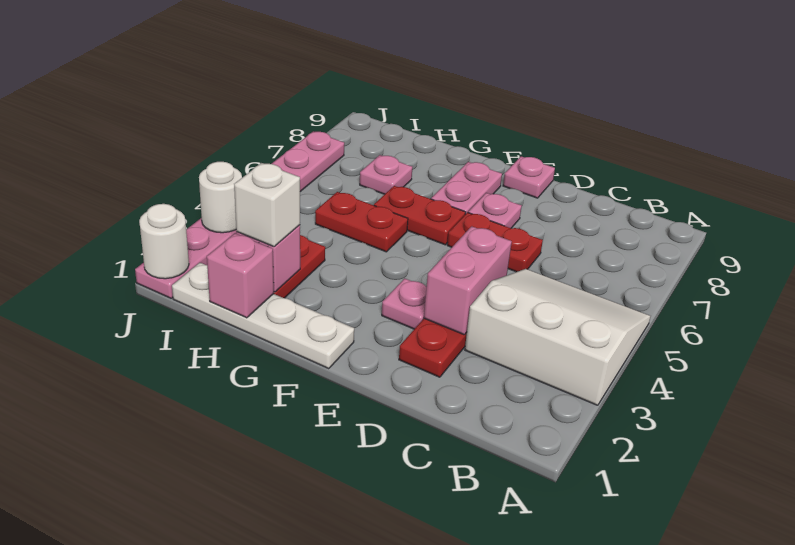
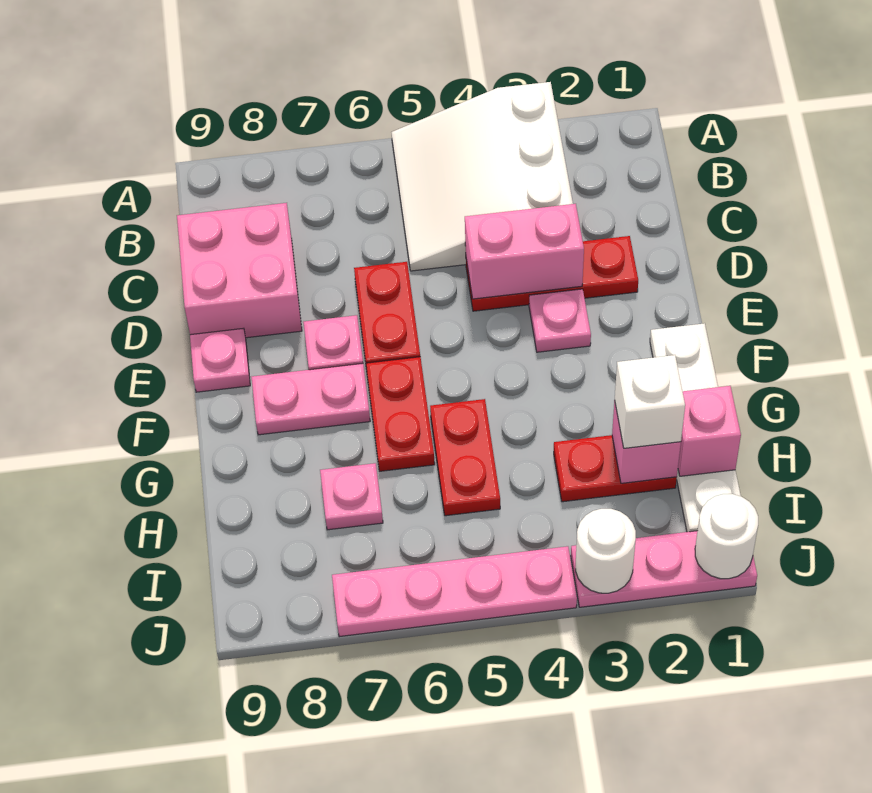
none -> pink 2x2 brick [177,203,302,338]

